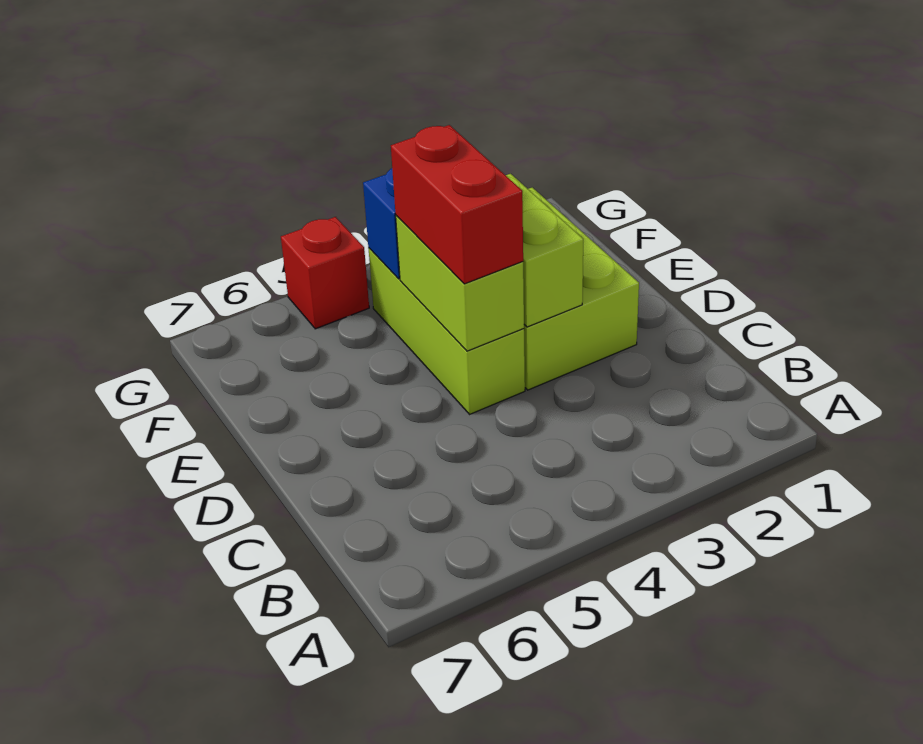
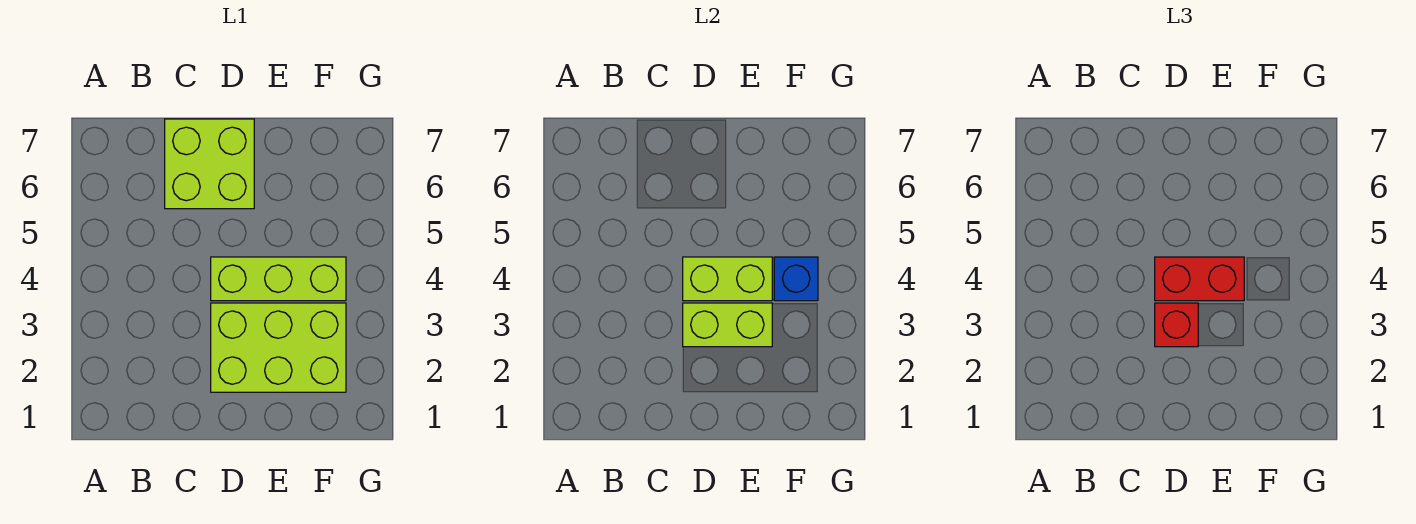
none -> lime 2x2 brick [165,119,254,209]
red 1x1 brick [281,217,369,329] -> red 1x1 brick moved to [1155,303,1198,347]

